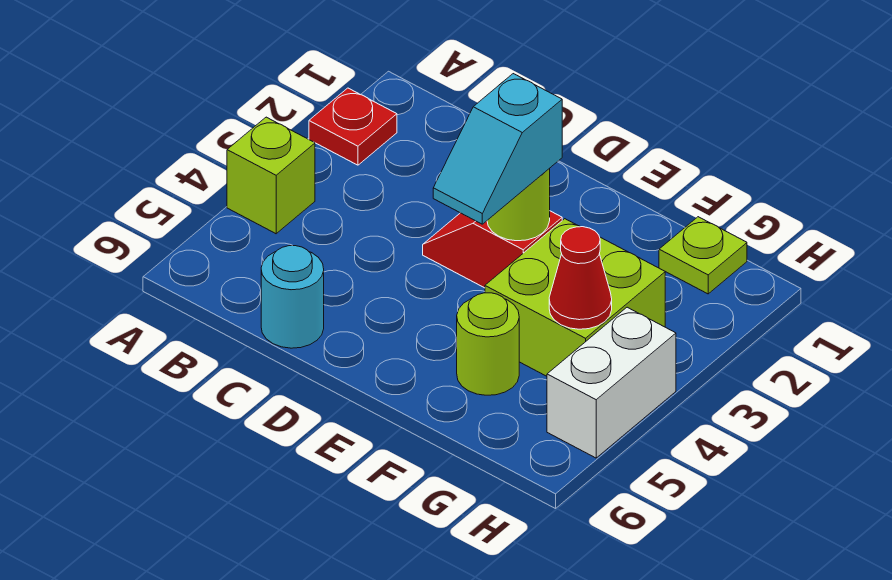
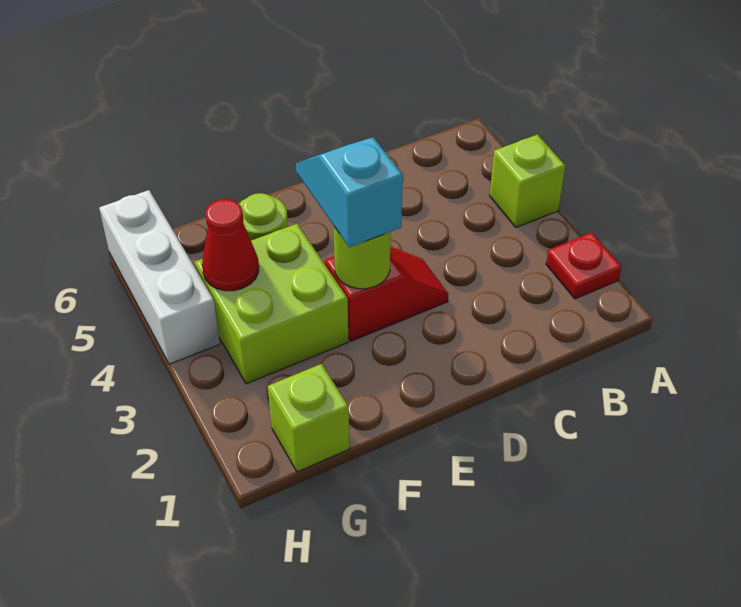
cyan 1x1 round brick [261,246,324,348] -> none
lime 1x1 plate [659,217,747,294] -> lime 1x1 brick [268,364,350,472]
white 1x2 brick [547,307,676,458] -> white 1x3 brick [99,190,220,364]

